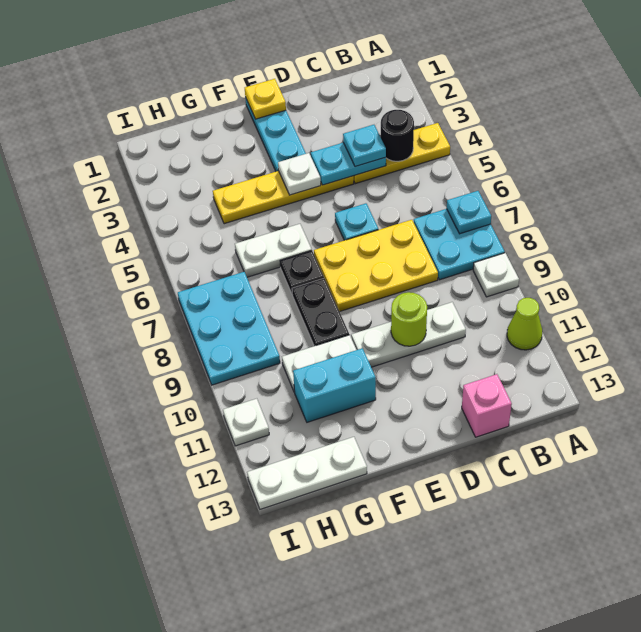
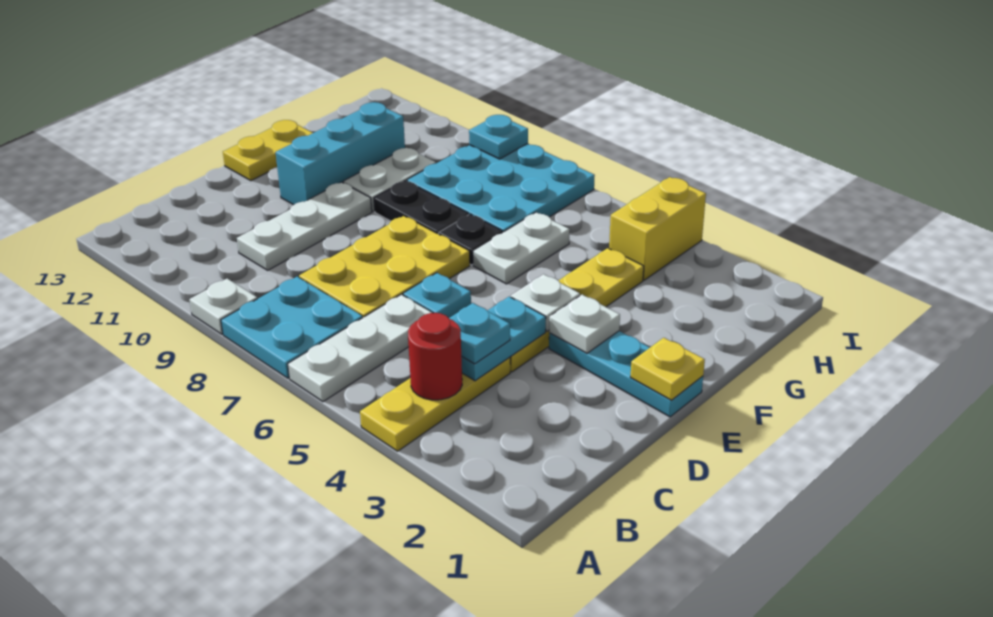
cyan 1x1 plate [447,191,491,234] -> cyan 1x1 plate moved to [469,115,528,159]
lime 1x1 cone [507,298,542,350] -> none
black 1x1 round brick [381,110,414,161] -> red 1x1 round brick [408,313,462,400]
pink 1x1 brick [462,374,512,437] -> none
lime 1x1 round brick [391,292,427,346] -> none
none -> yellow 1x2 plate [223,120,312,181]
cyan 1x2 brick [293,348,376,422] -> cyan 1x3 brick [276,102,405,205]
white 1x3 plate [247,437,367,509] -> white 1x3 plate moved to [288,294,433,402]
none -> yellow 1x2 brick [609,177,706,280]
cyan 2x3 plate [178,272,280,385] -> cyan 3x3 plate [407,144,595,232]
white 1x1 plate [223,399,269,446] -> white 1x1 plate moved to [549,295,620,353]

